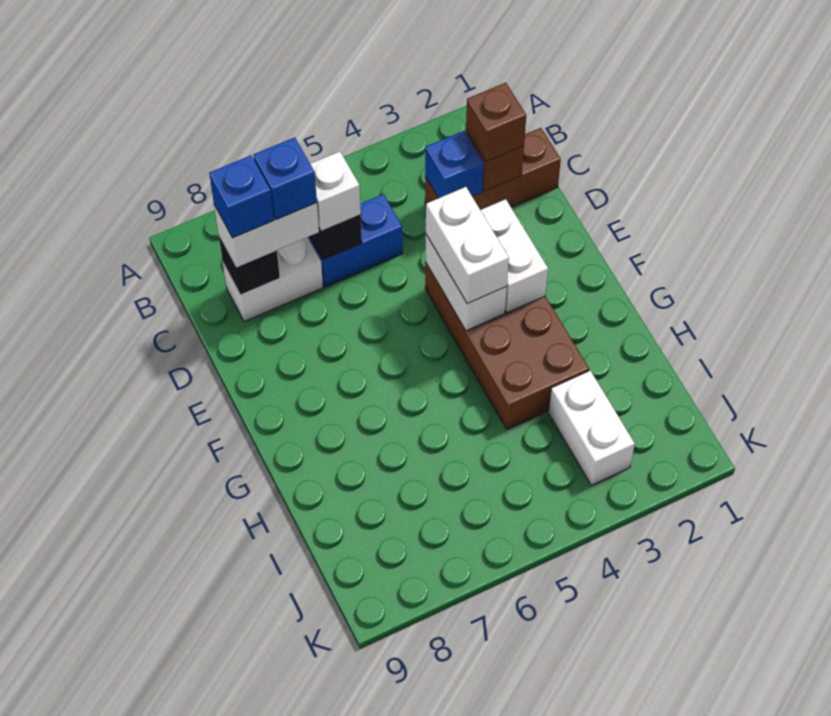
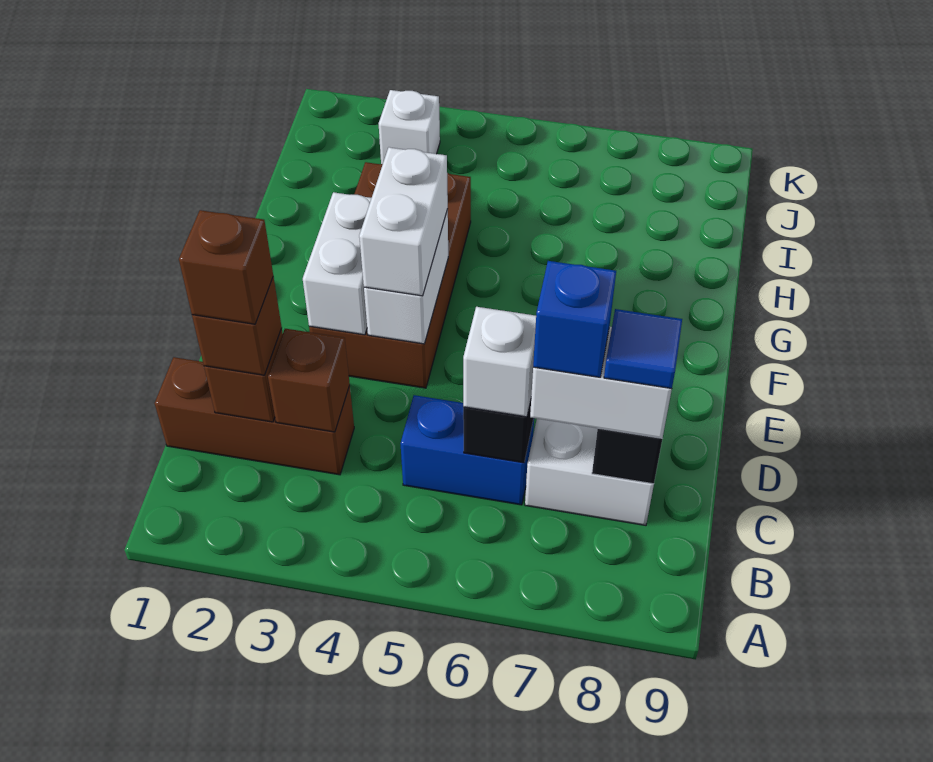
none -> brown 1x1 brick [179,210,273,324]
blue 1x1 brick [425,131,484,198] -> brown 1x1 brick [268,329,350,432]
blue 1x1 brick [209,156,274,238] -> blue 1x1 tile [604,309,682,389]
white 1x2 brick [548,371,635,485] -> white 1x1 brick [379,90,440,164]

